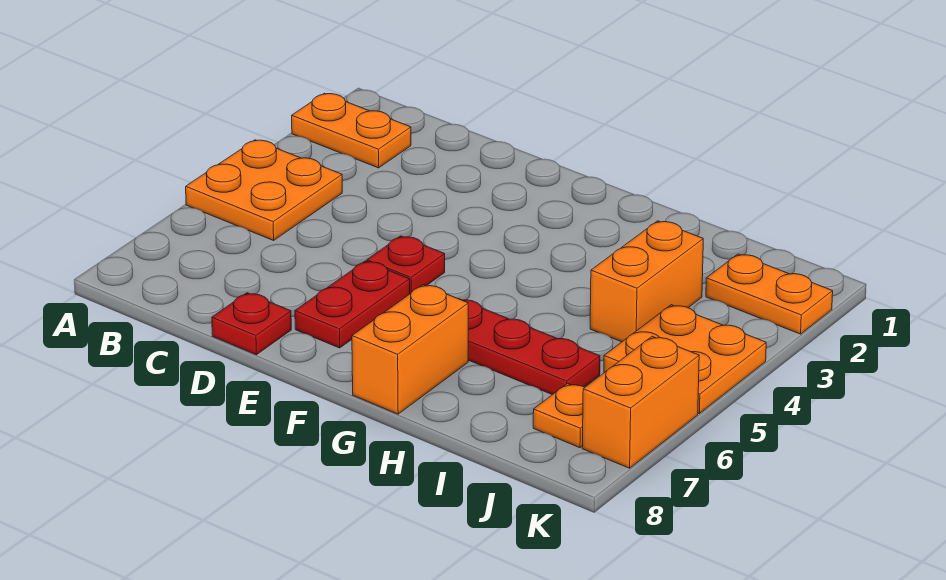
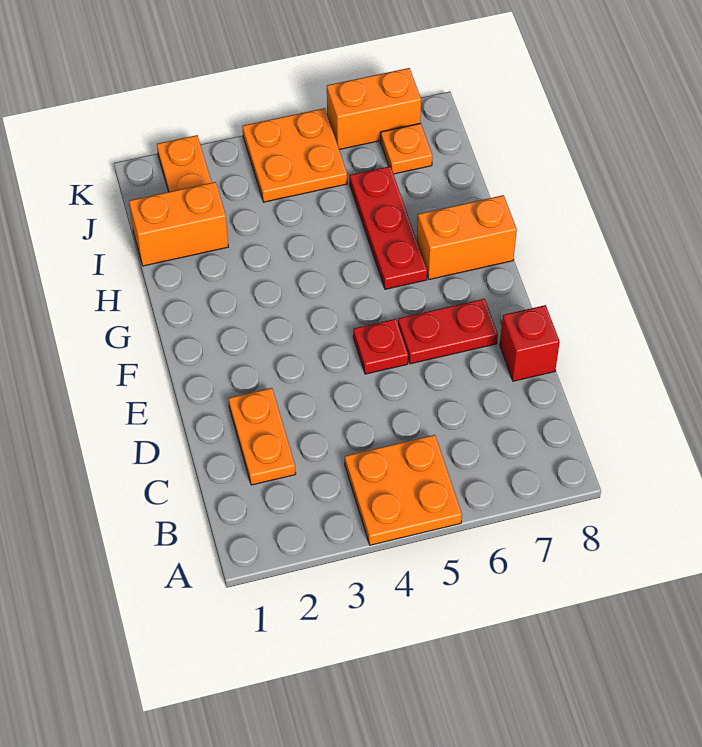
orange 1x2 plate [292,93,411,168] -> orange 1x2 plate moved to [228,388,296,485]
red 1x1 plate [212,293,291,355] -> red 1x1 brick [500,305,560,381]
orange 1x2 brick [590,221,703,342] -> orange 1x2 brick moved to [129,182,228,266]

